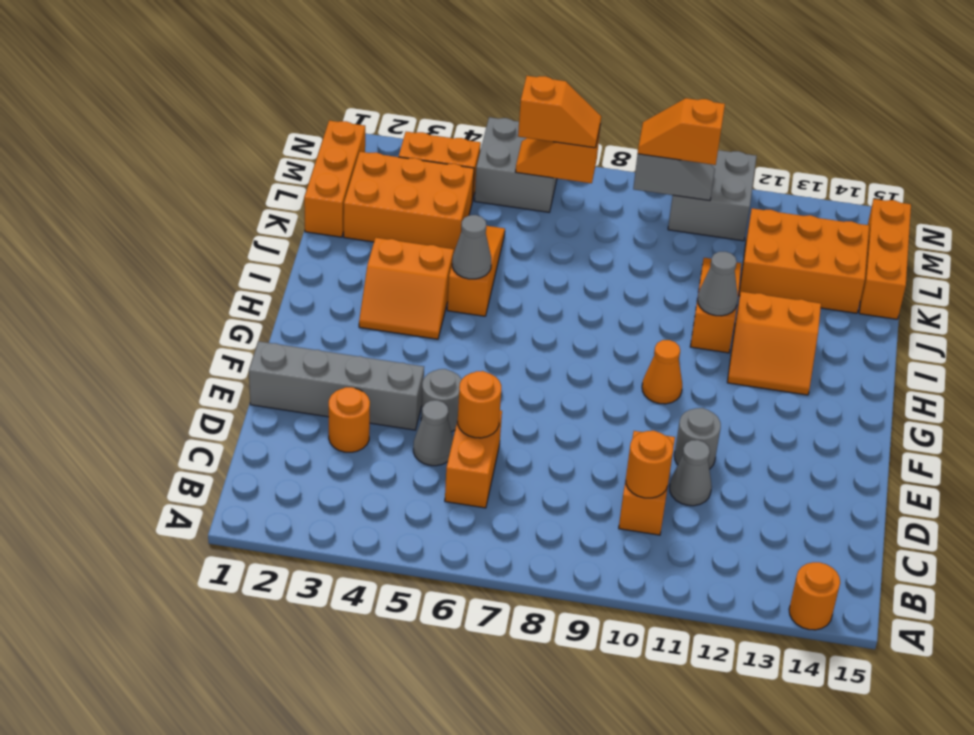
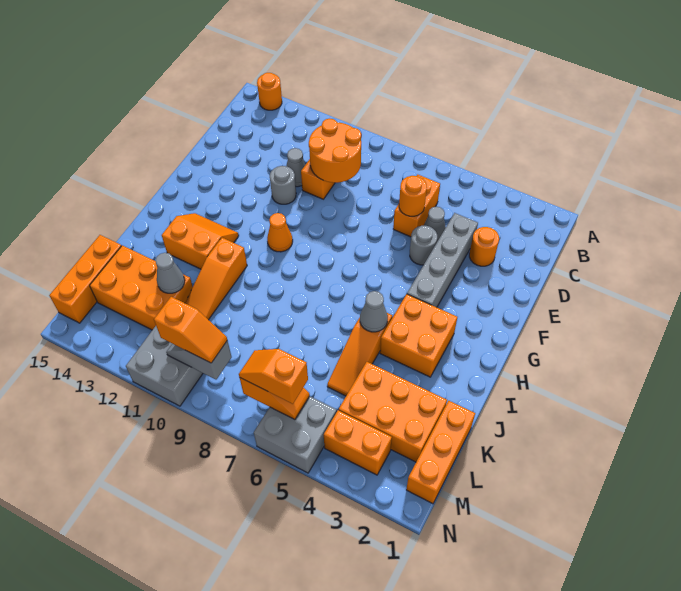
orange 1x1 round brick [626,431,673,498] -> orange 2x2 round brick [309,119,361,183]
grey 1x4 brick [249,341,424,430] -> grey 1x4 brick turned to [407,213,478,307]
orange 2x2 slope [359,238,454,339] -> orange 2x2 brick [380,294,457,377]
grey 1x1 cone [698,252,738,316] -> grey 1x1 cone moved to [155,253,185,293]

